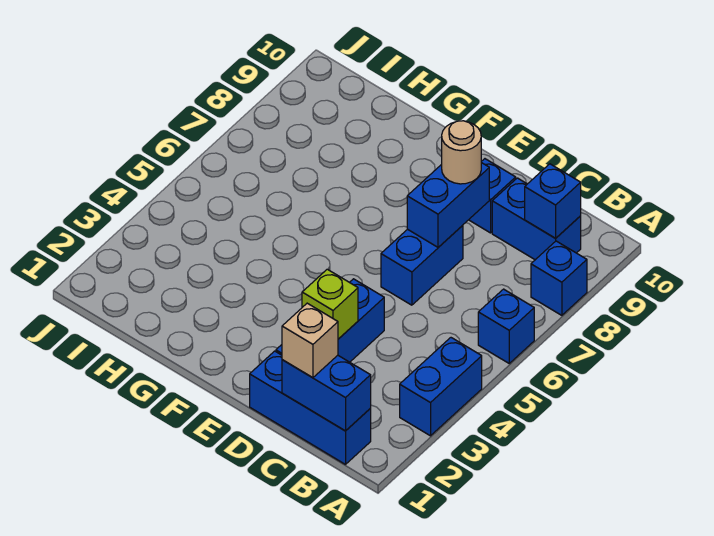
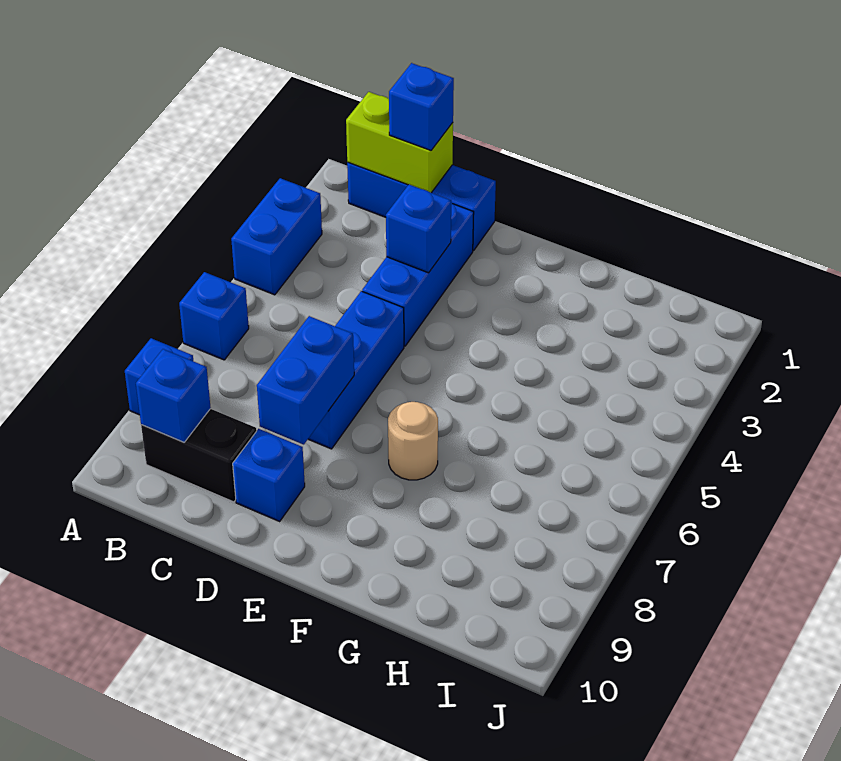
blue 1x2 brick [282,355,371,431] -> lime 1x2 brick [346,92,453,193]
blue 1x2 brick [492,178,581,260] -> black 1x2 brick [141,409,257,502]
tan 1x1 brick [282,303,338,378] -> blue 1x1 brick [389,63,454,150]
lime 1x1 brick [302,269,358,339] -> blue 1x1 brick [386,185,451,273]
blue 1x2 brick [381,225,463,305] -> blue 1x3 brick [308,291,404,449]
tan 1x1 round brick [442,121,481,184] -> tan 1x1 round brick moved to [388,402,438,480]

